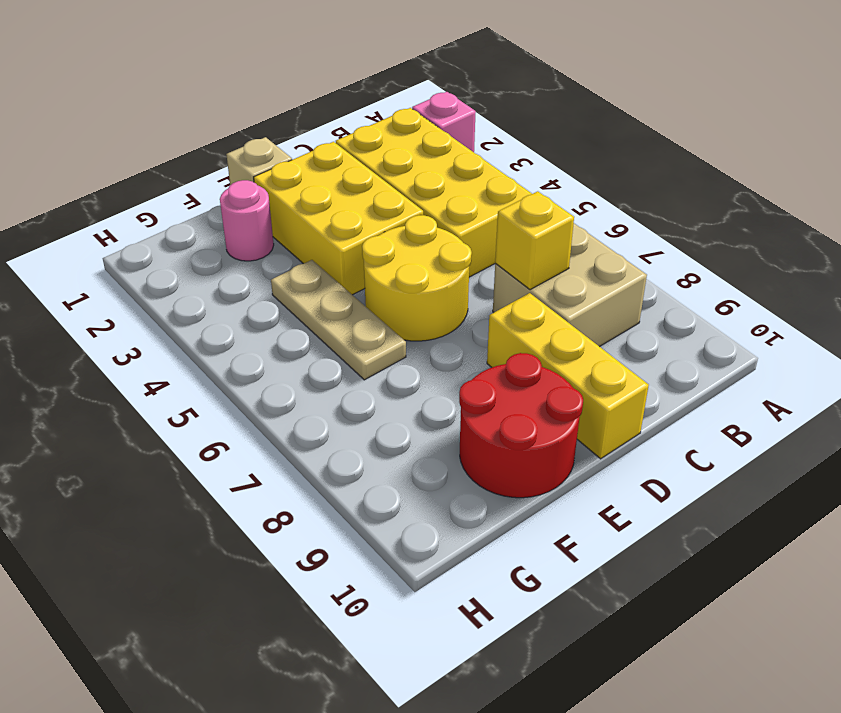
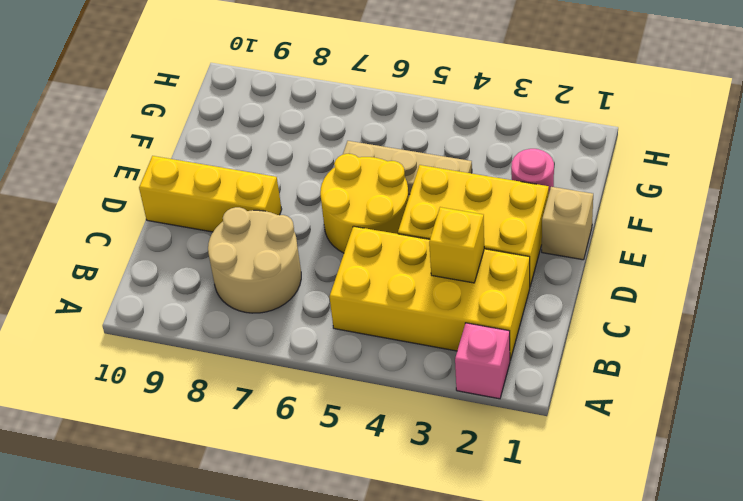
tan 2x2 brick [493,224,647,347] -> tan 2x2 round brick [208,207,301,313]
yellow 1x1 brick [495,191,574,290] -> yellow 1x1 brick moved to [429,207,484,283]
red 2x2 round brick [459,353,583,498] -> none

